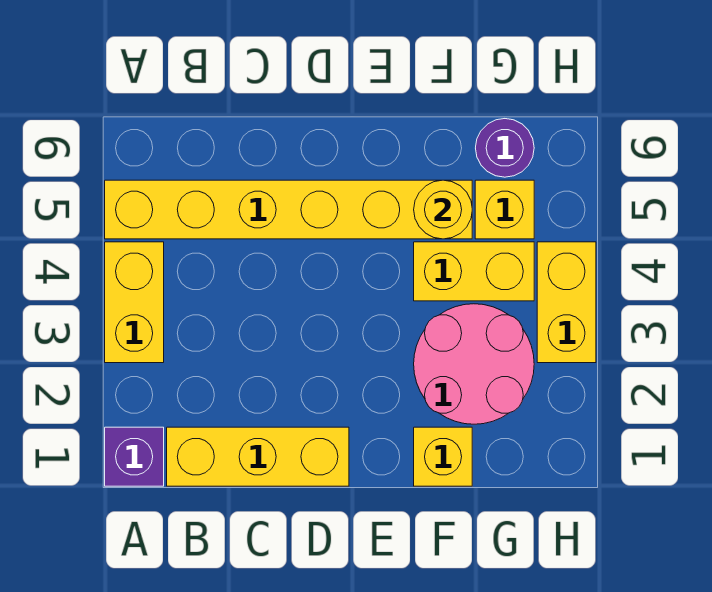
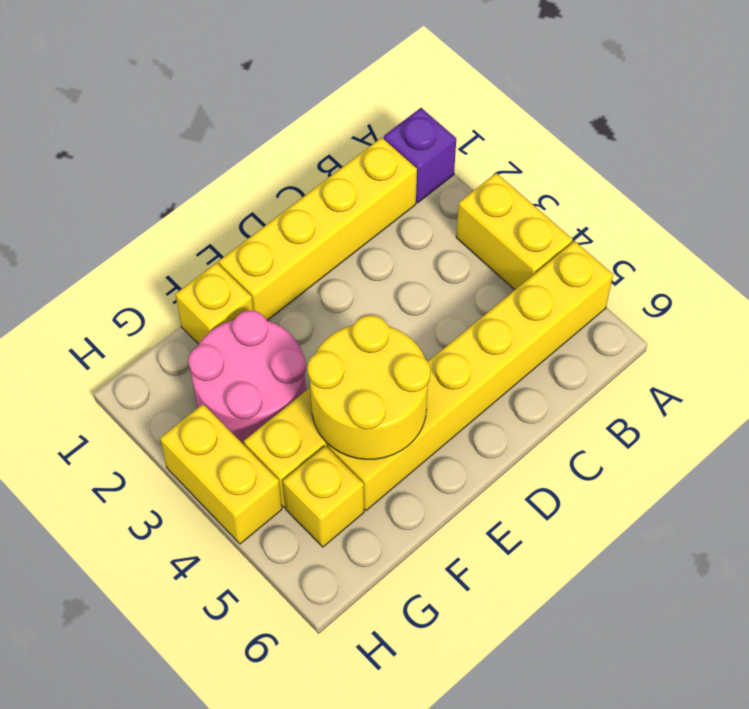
yellow 1x3 brick [167,427,349,486] -> yellow 1x4 brick [219,137,417,320]
yellow 1x1 round brick [414,180,472,239] -> yellow 2x2 round brick [307,315,430,459]
purple 1x1 round brick [476,119,534,177] -> none

